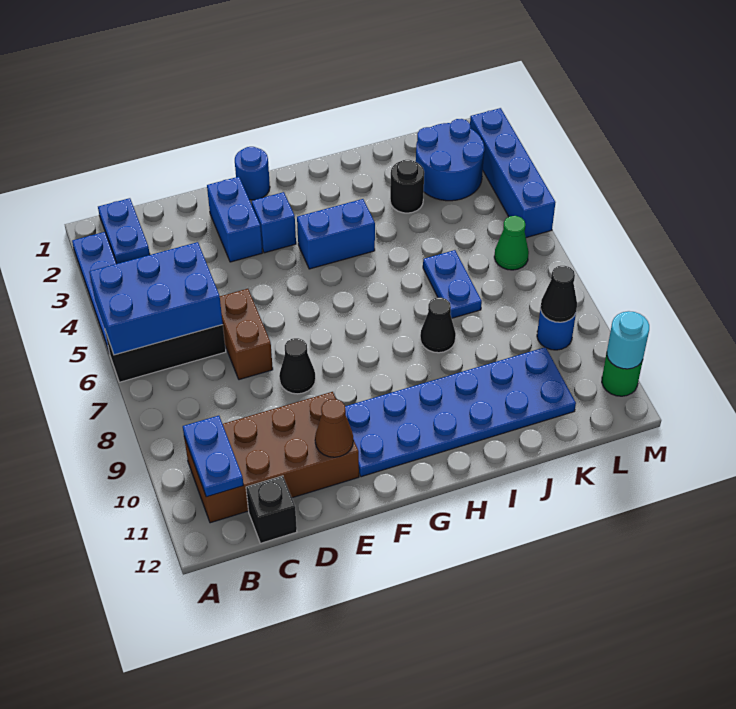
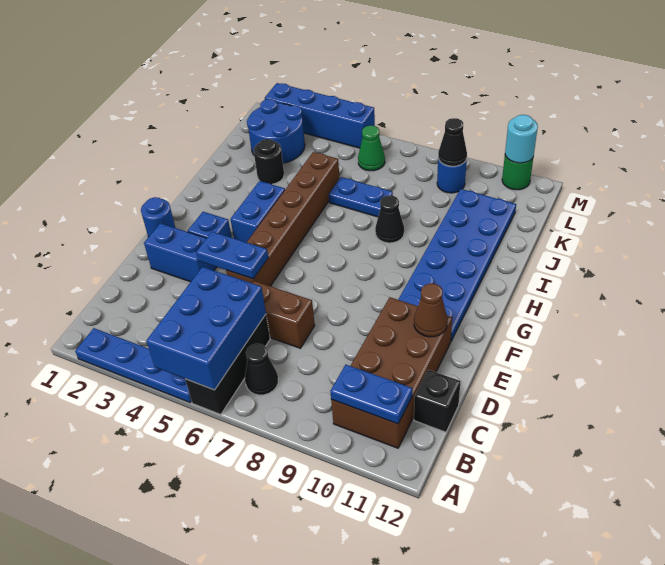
blue 1x2 plate [98,198,150,264] -> blue 1x2 plate moved to [196,232,268,279]
none -> brown 1x6 brick [226,152,339,286]
black 1x1 cone [279,338,316,394] -> black 1x1 cone moved to [245,344,278,395]

